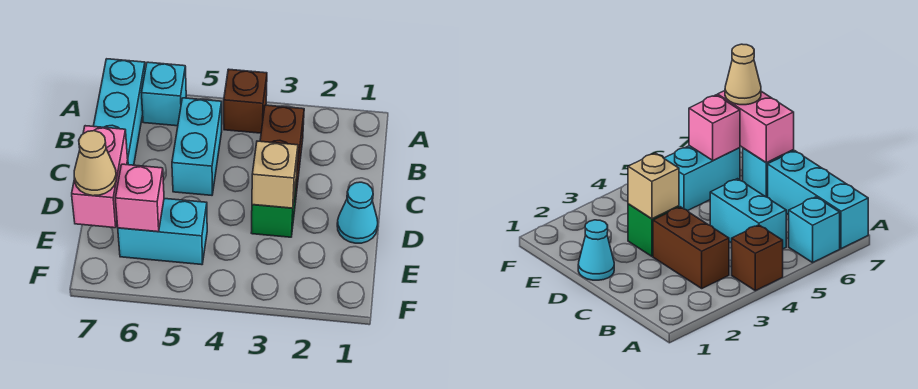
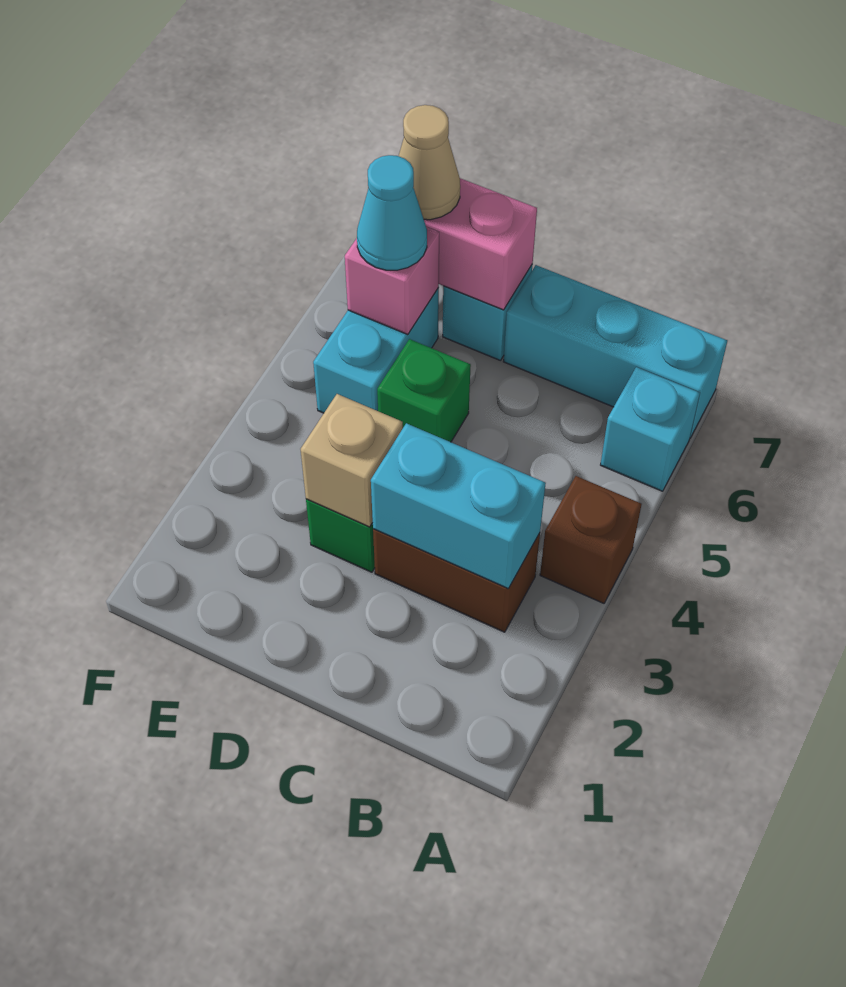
cyan 1x2 brick [172,98,222,195] -> cyan 1x2 brick moved to [371,423,546,588]
cyan 1x1 cone [337,182,378,243] -> cyan 1x1 cone moved to [357,155,427,270]
none -> green 1x1 brick [377,339,471,442]

